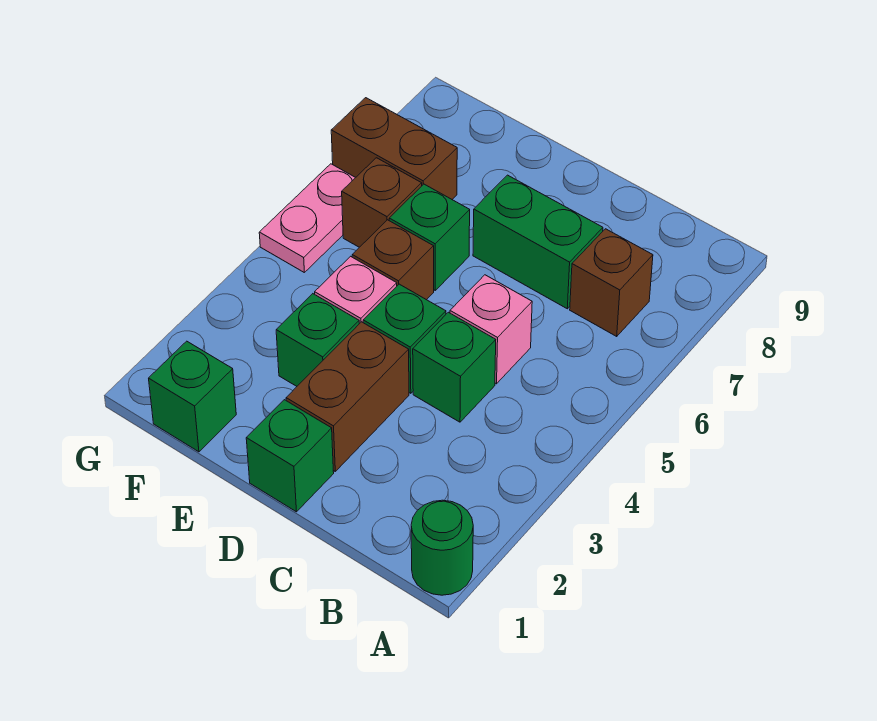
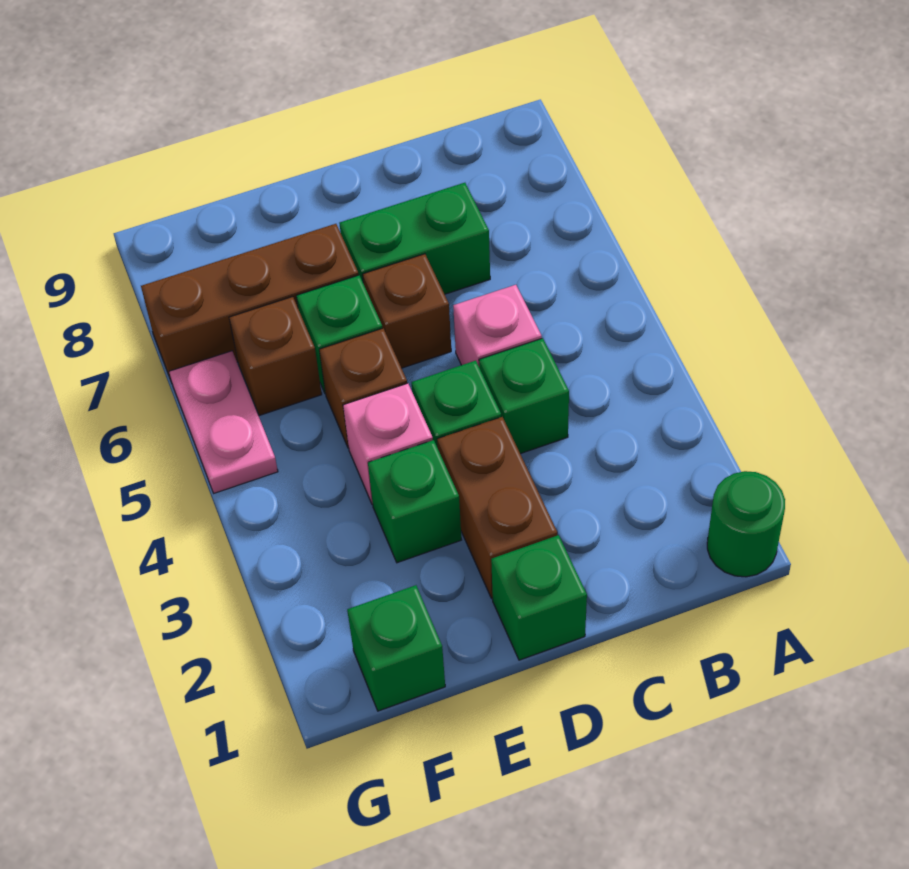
brown 1x1 brick [570,229,653,336] -> brown 1x1 brick moved to [363,254,451,368]
brown 1x2 brick [331,98,457,199] -> brown 1x3 brick [141,224,359,382]

